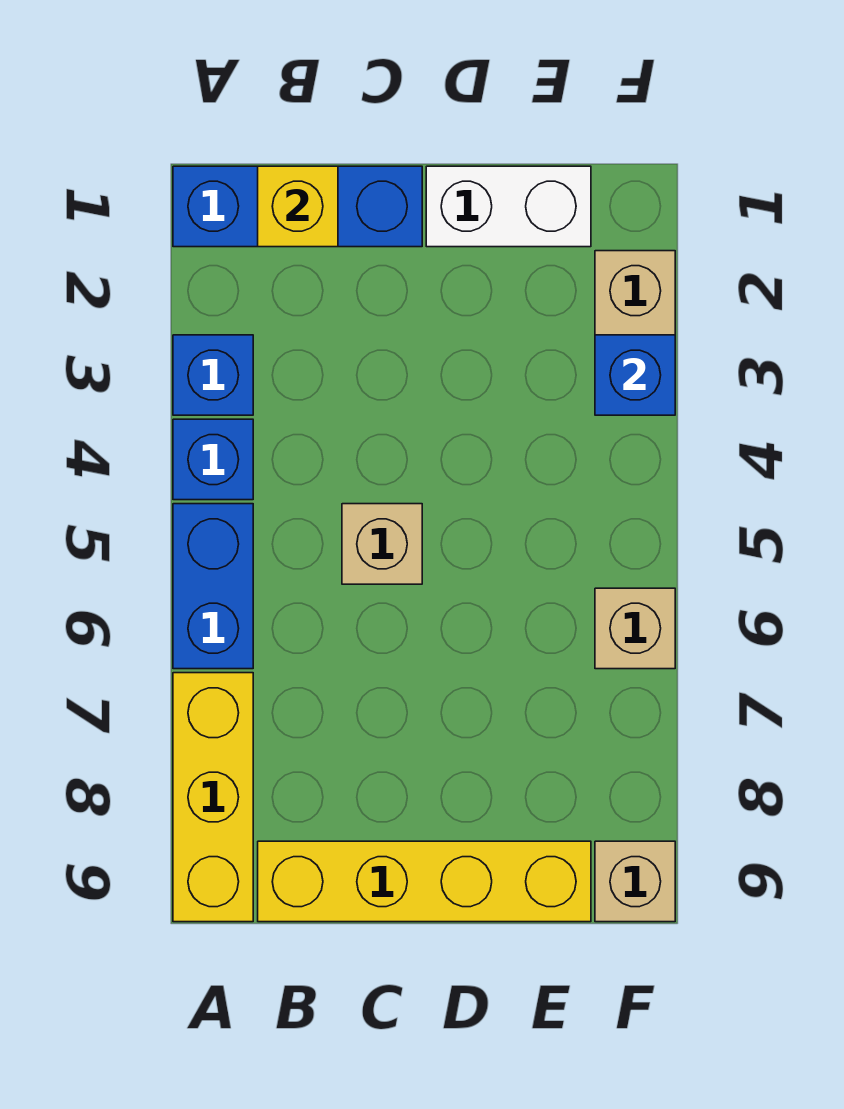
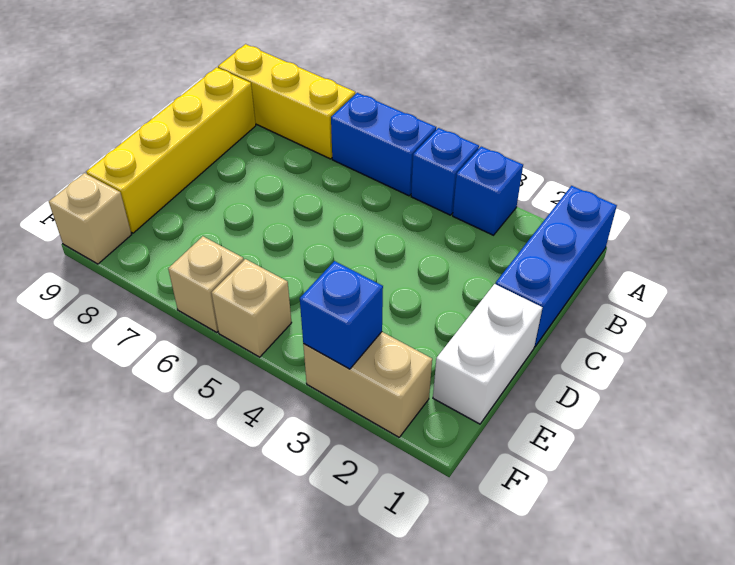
yellow 1x1 brick [258,166,338,247] -> none
tan 1x1 brick [342,504,422,584] -> tan 1x1 brick moved to [212,259,292,357]

